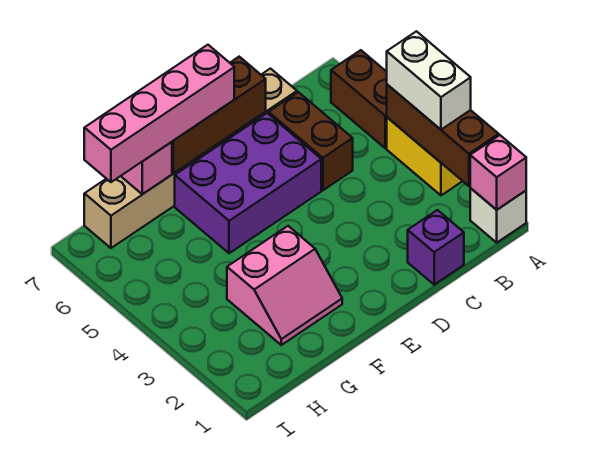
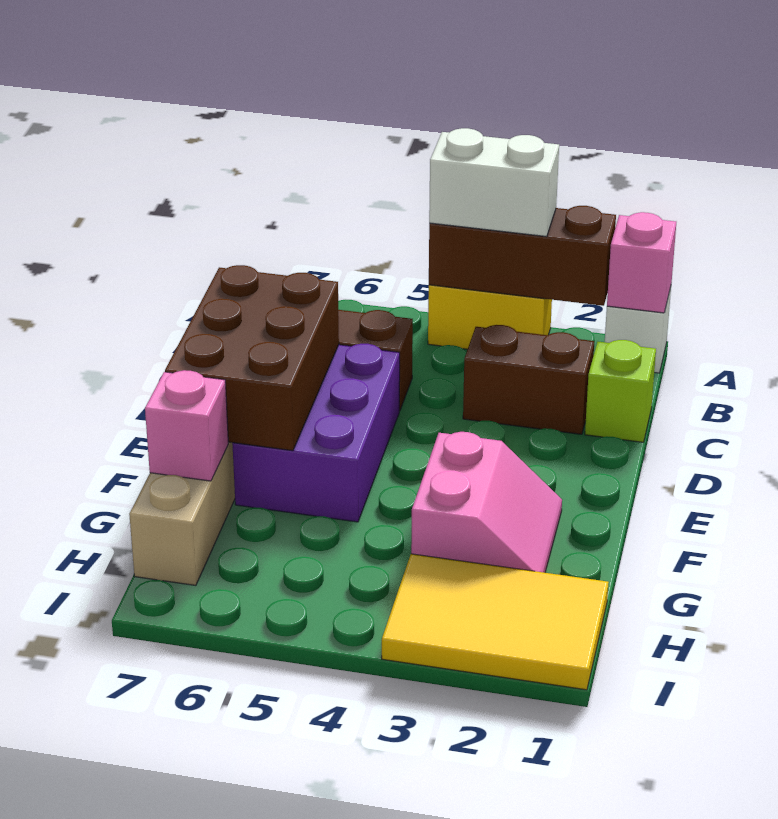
brown 1x2 brick [331,50,387,148] -> brown 1x2 brick moved to [463,325,594,434]
purple 1x1 brick [408,210,464,285] -> lime 1x1 brick [585,340,656,442]
brown 1x3 brick [172,57,266,173] -> brown 2x3 brick [165,265,339,451]
pink 1x4 brick [84,45,234,182] -> none
none -> yellow 2x3 tile [382,554,609,690]

